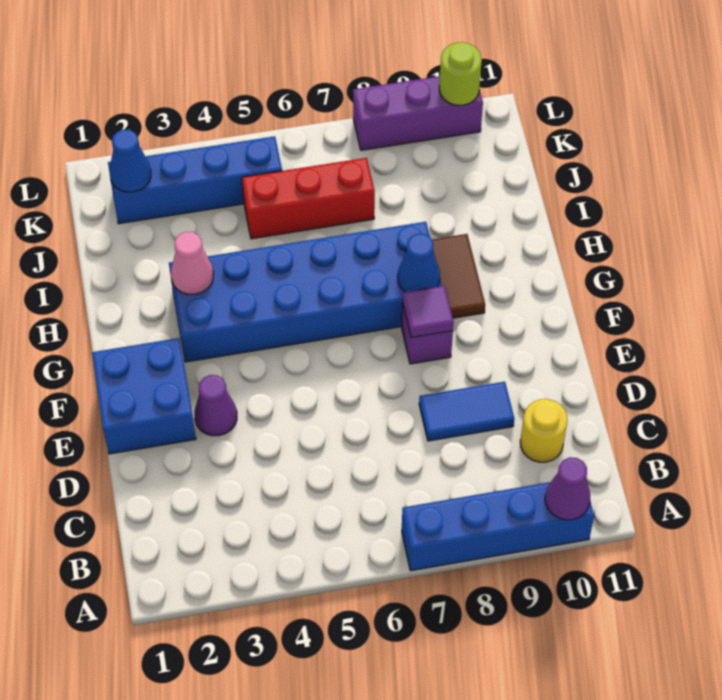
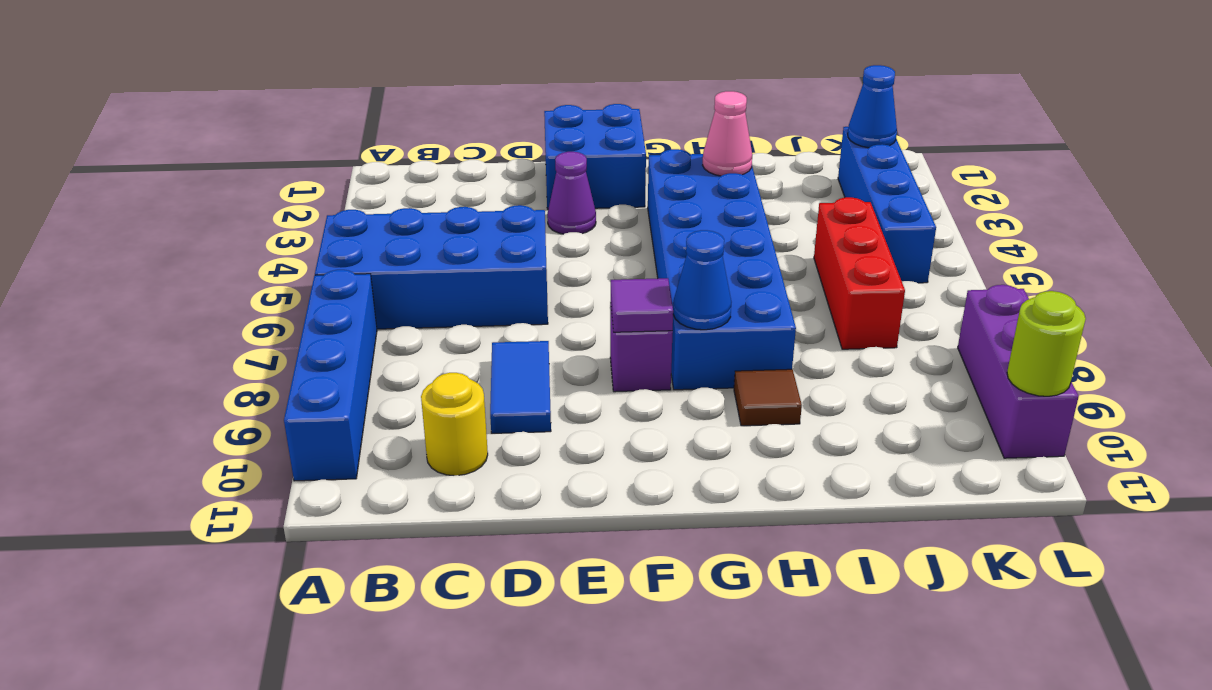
none -> blue 2x4 brick [315,205,548,329]
purple 1x1 cone [545,457,590,520] -> none
brown 1x2 tile [432,234,485,318] -> brown 1x1 tile [734,369,802,426]

